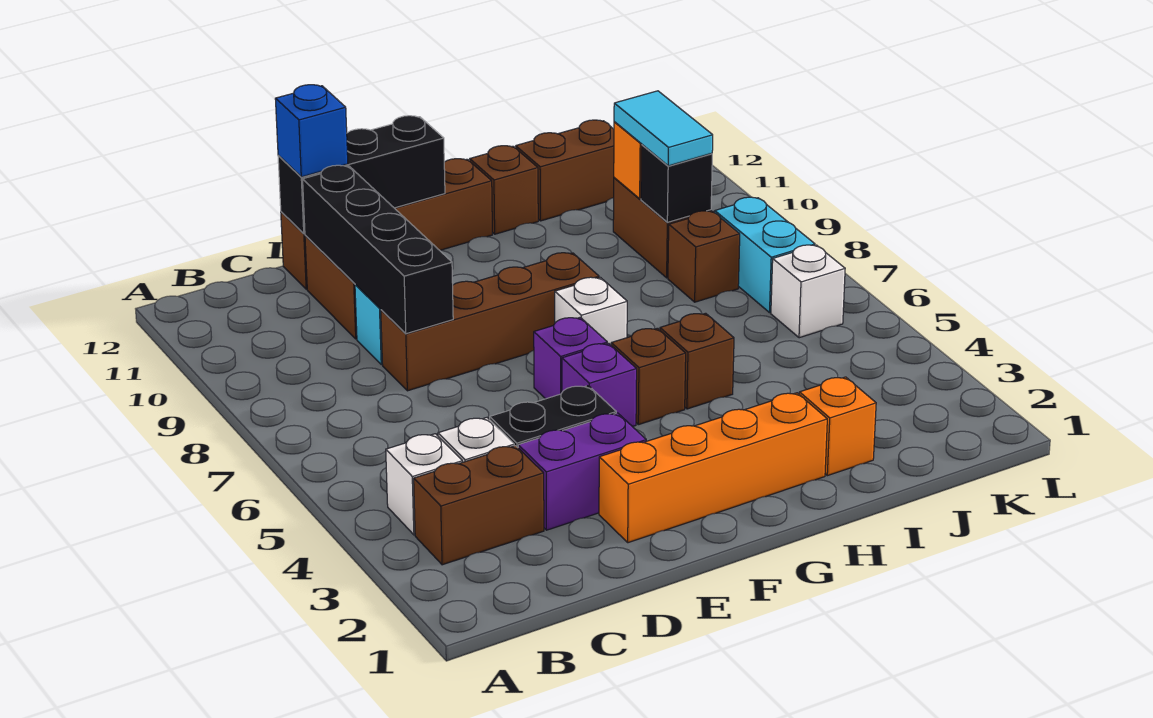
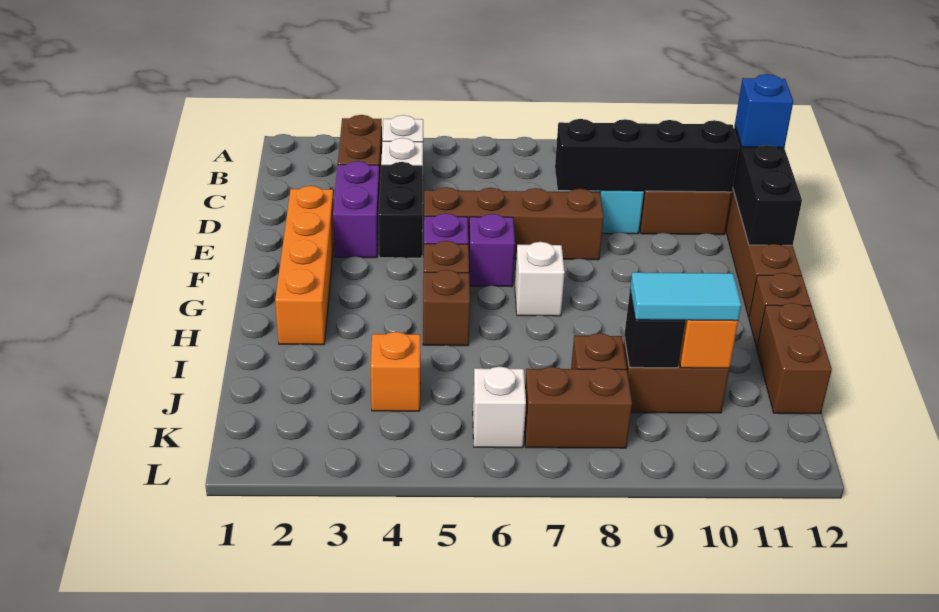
brown 1x4 brick [381,253,599,391] -> brown 1x4 brick turned to [424,187,604,260]
orange 1x1 brick [799,377,876,476] -> orange 1x1 brick moved to [371,332,420,411]
cyan 1x2 brick [715,197,815,313] -> brown 1x2 brick [524,367,632,448]

